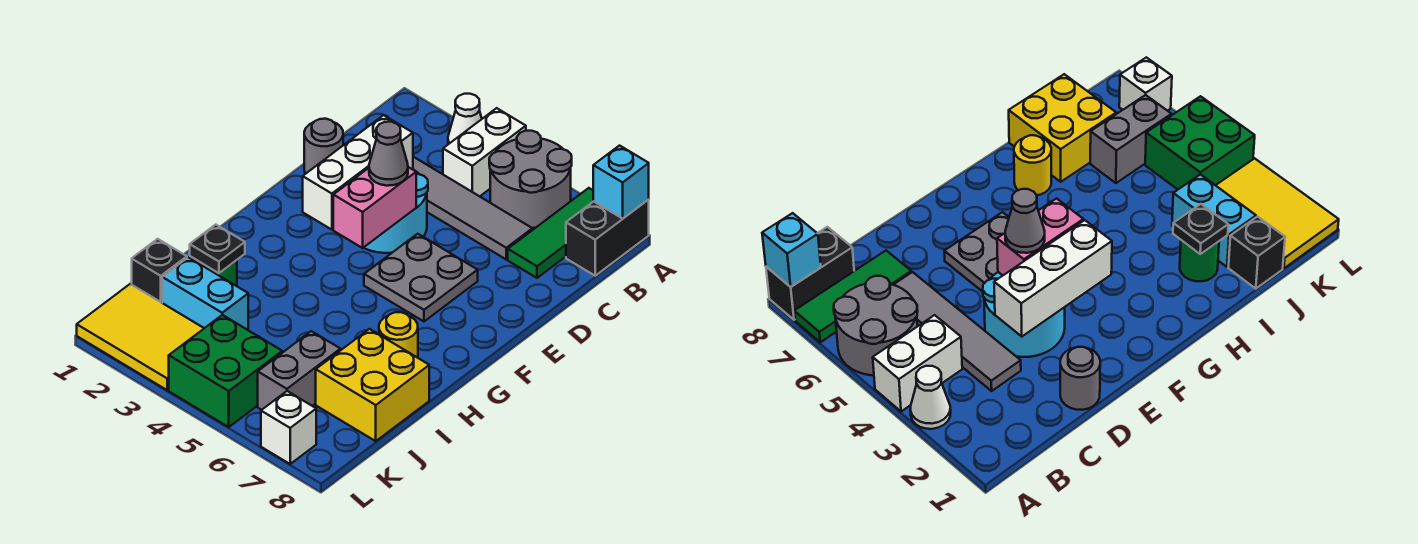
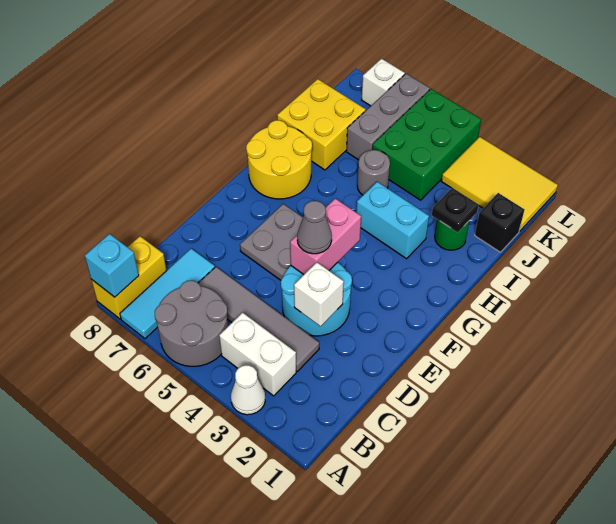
white 1x2 brick [443,108,526,196] -> white 1x2 brick turned to [219,313,296,396]
green 1x3 tile [508,188,593,278] -> cyan 1x3 tile [120,249,215,339]
black 1x2 brick [566,200,649,276] -> yellow 1x2 brick [91,236,167,319]
grey 1x1 round brick [304,119,343,174] -> grey 1x1 round brick moved to [357,150,390,195]
white 1x3 brick [303,115,413,230] -> white 1x1 brick [294,262,344,326]
yellow 1x1 round brick [379,312,418,358] -> yellow 2x2 round brick [246,120,312,199]
cyan 1x2 brick [162,257,248,330] -> cyan 1x2 brick moved to [356,182,429,259]
grey 1x2 brick [258,331,340,410] -> grey 1x3 brick [346,74,430,160]
green 2x2 brick [169,315,282,427] -> green 2x3 brick [372,89,481,200]

